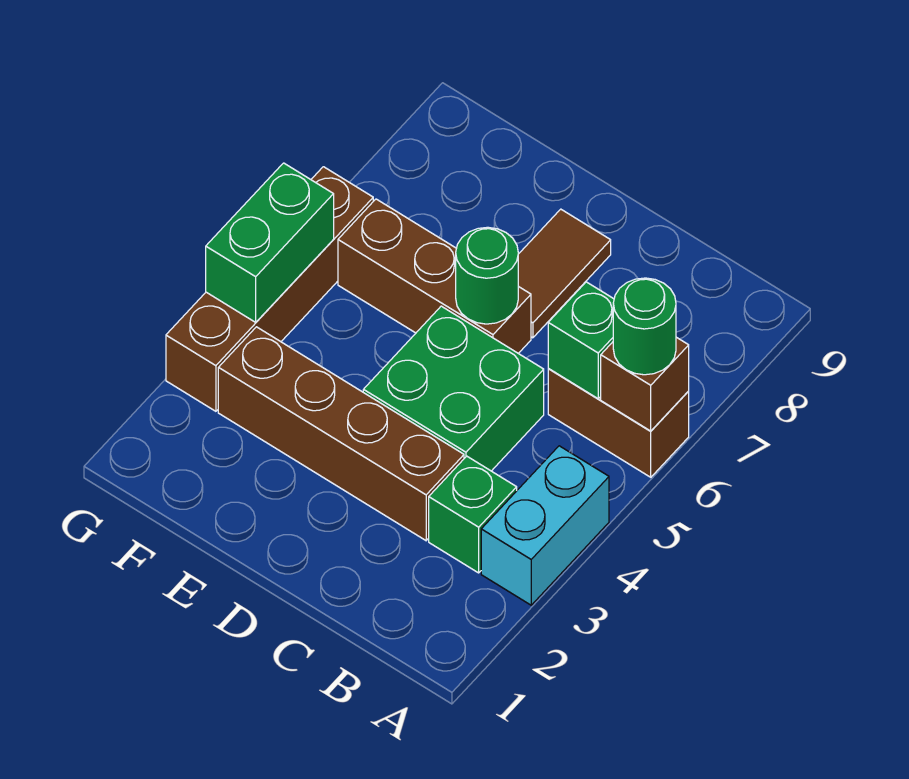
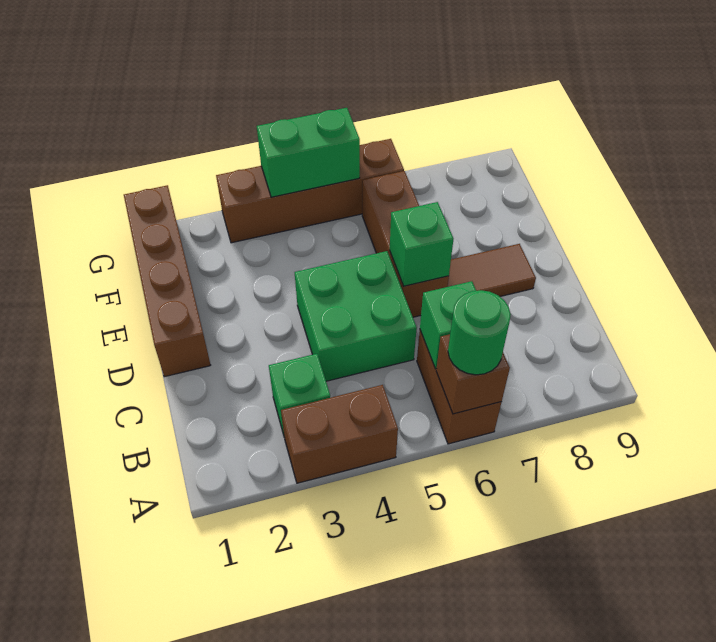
cyan 1x2 brick [481,446,609,605] -> brown 1x2 brick [281,385,398,483]
brown 1x4 brick [218,327,464,540] -> brown 1x4 brick moved to [124,185,210,377]
green 1x1 round brick [456,227,518,324] -> green 1x1 brick [390,202,453,286]

